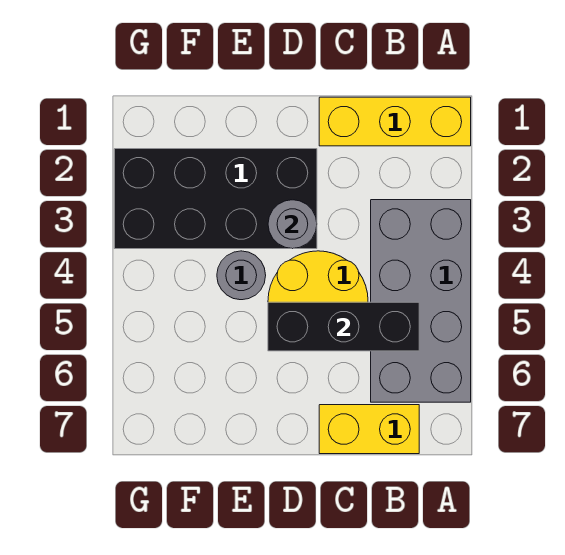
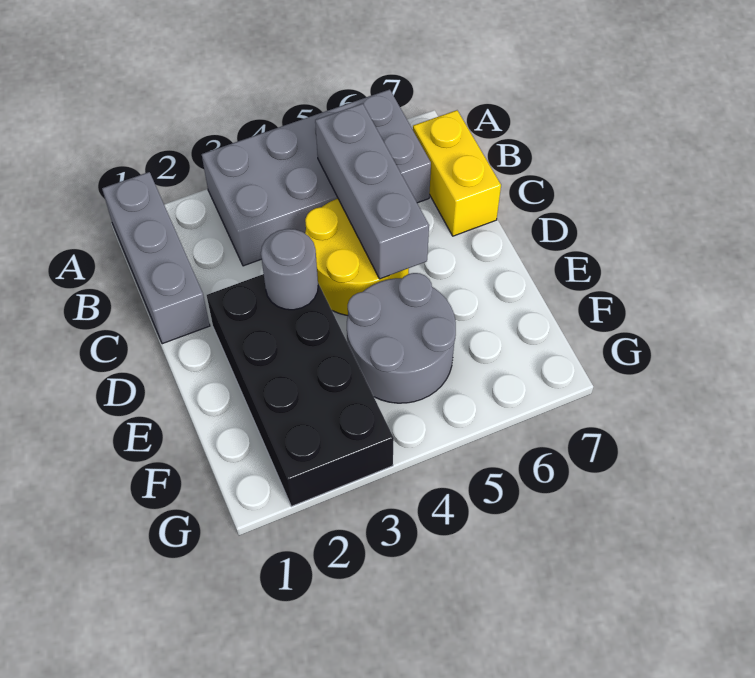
yellow 1x3 brick [319,97,471,146] -> grey 1x3 brick [102,172,210,344]
black 1x3 brick [268,302,419,351] -> grey 1x3 brick [315,104,429,279]
grey 1x1 round brick [217,251,266,300] -> grey 2x2 round brick [347,273,456,403]

